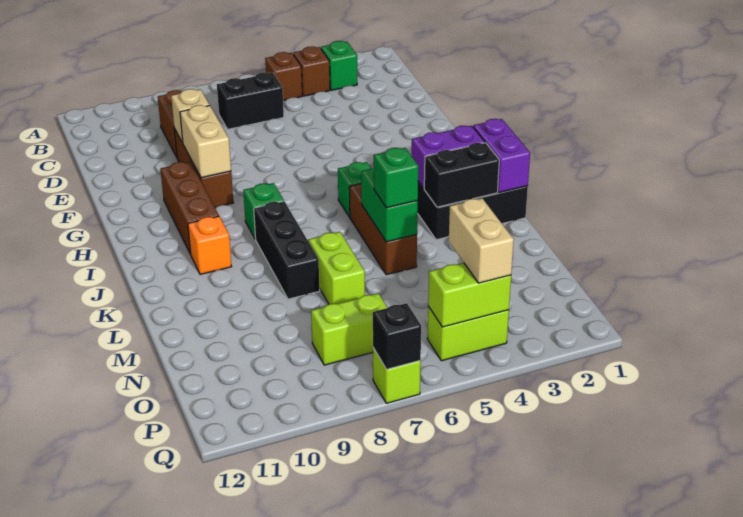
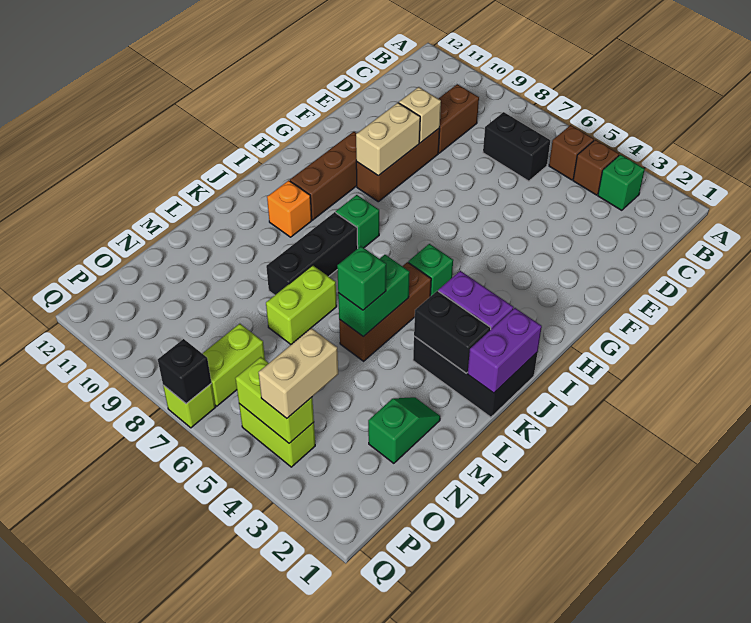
none -> green 1x2 slope [368,397,440,463]
lime 1x2 brick [311,293,387,365] -> lime 1x2 brick turned to [202,324,265,406]

